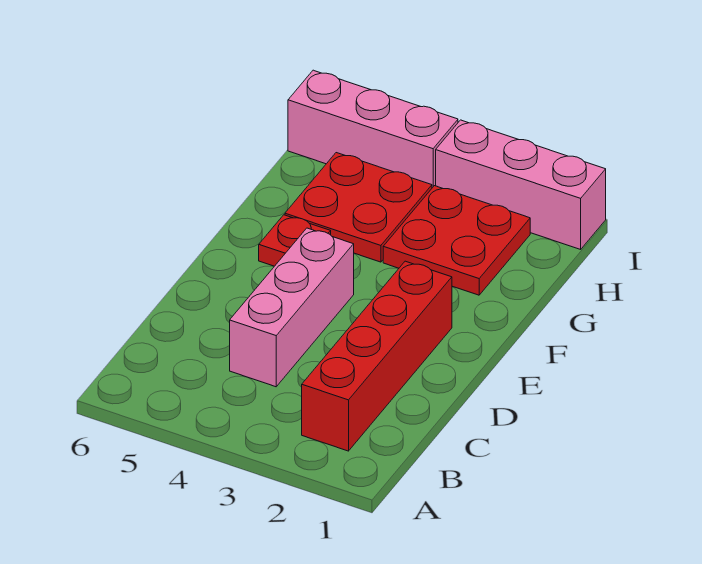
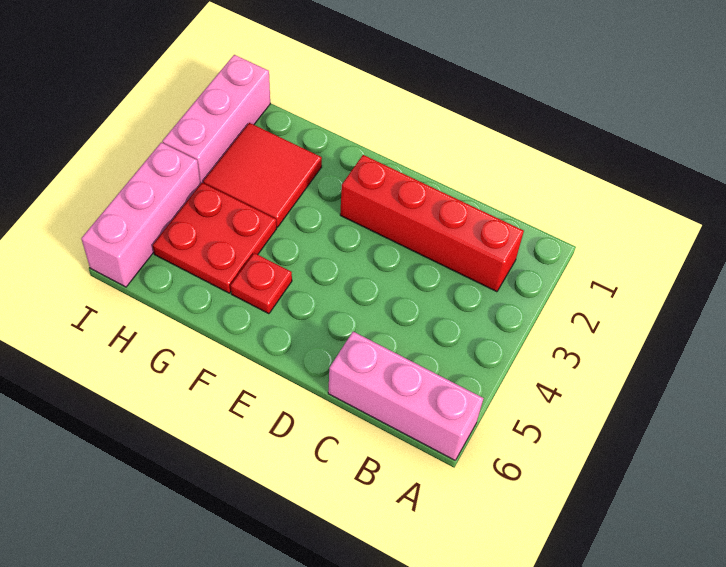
pink 1x3 brick [230,228,354,387] -> pink 1x3 brick moved to [328,331,484,460]
red 2x2 plate [383,186,530,295] -> red 2x2 tile [203,123,322,227]

